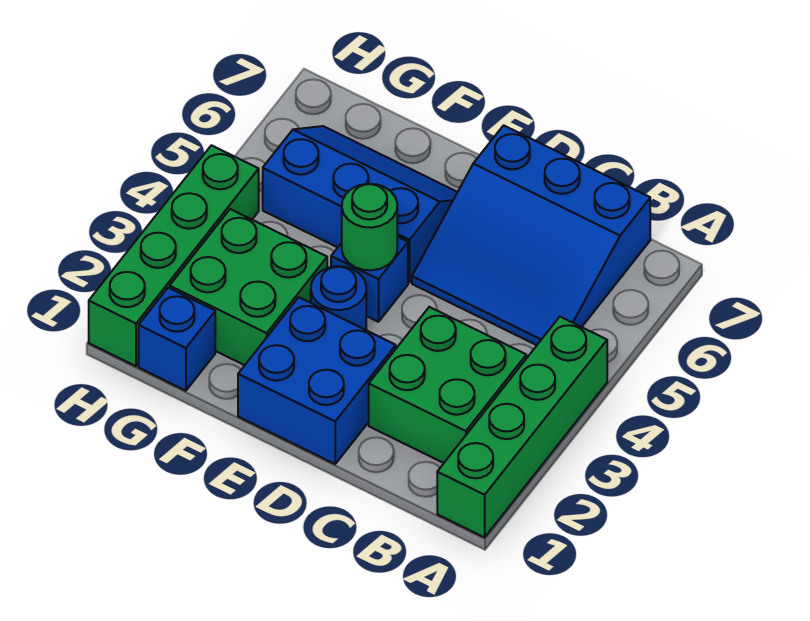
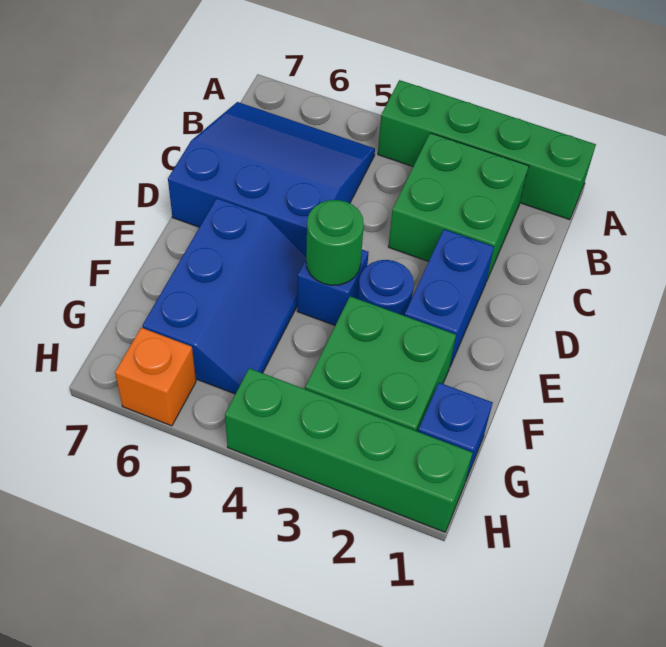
blue 3x3 slope [412,125,650,345] -> blue 3x3 slope turned to [168,102,375,255]
blue 2x2 brick [238,297,396,464] -> blue 1x2 brick [405,229,494,366]
blue 2x3 slope [263,126,457,283] -> blue 2x3 slope turned to [142,198,306,394]
none -> orange 1x1 brick [115,328,196,426]

